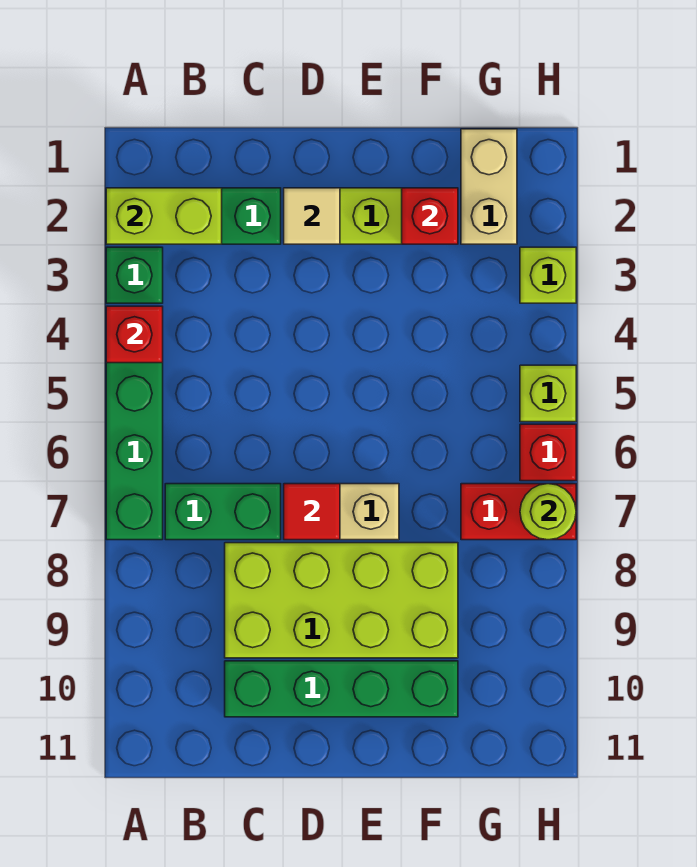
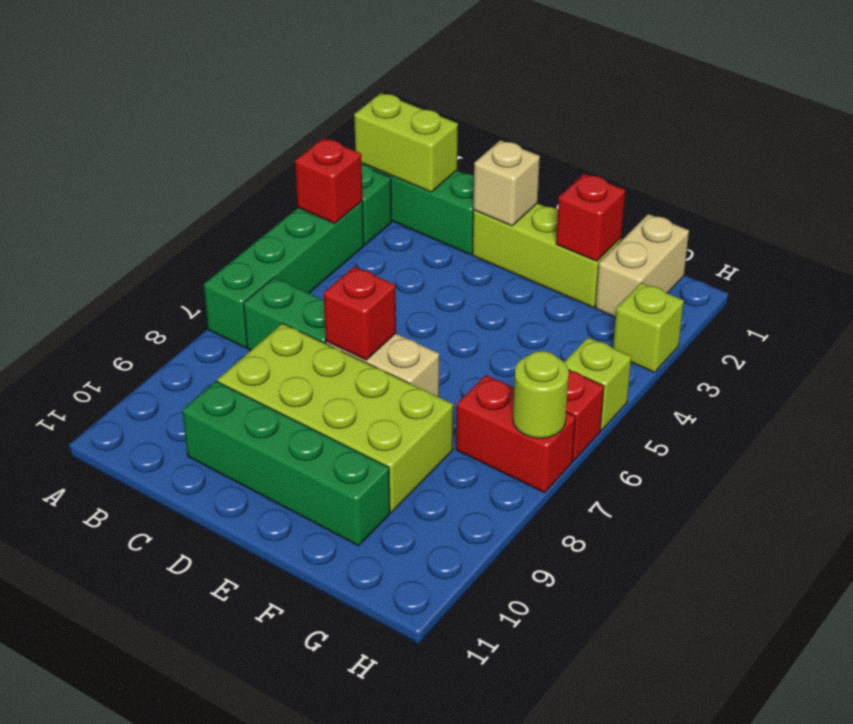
tan 1x1 tile [284,188,340,244] -> tan 1x1 brick [473,140,540,226]
red 1x1 tile [284,484,340,540] -> red 1x1 brick [324,266,396,360]

